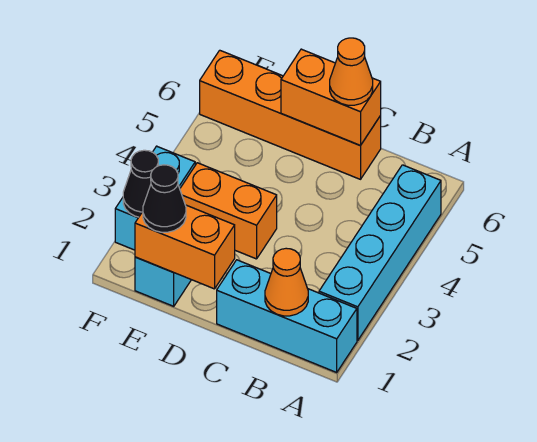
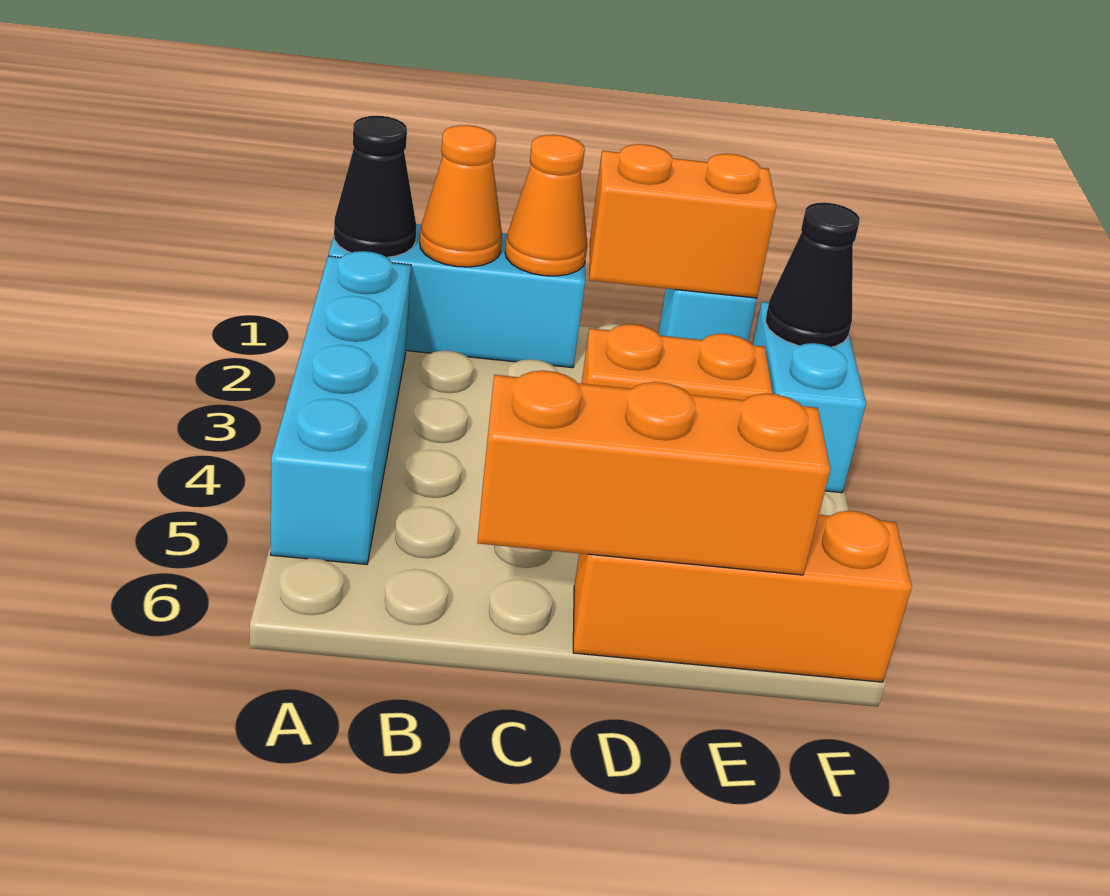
orange 1x4 brick [200,50,381,179] -> orange 1x3 brick [573,511,912,682]
orange 1x2 brick [281,49,381,146] -> orange 1x3 brick [477,371,830,575]
orange 1x1 cone [330,38,373,105] -> orange 1x1 cone moved to [505,135,588,276]
black 1x1 cone [143,165,186,232] -> black 1x1 cone moved to [334,116,417,257]

